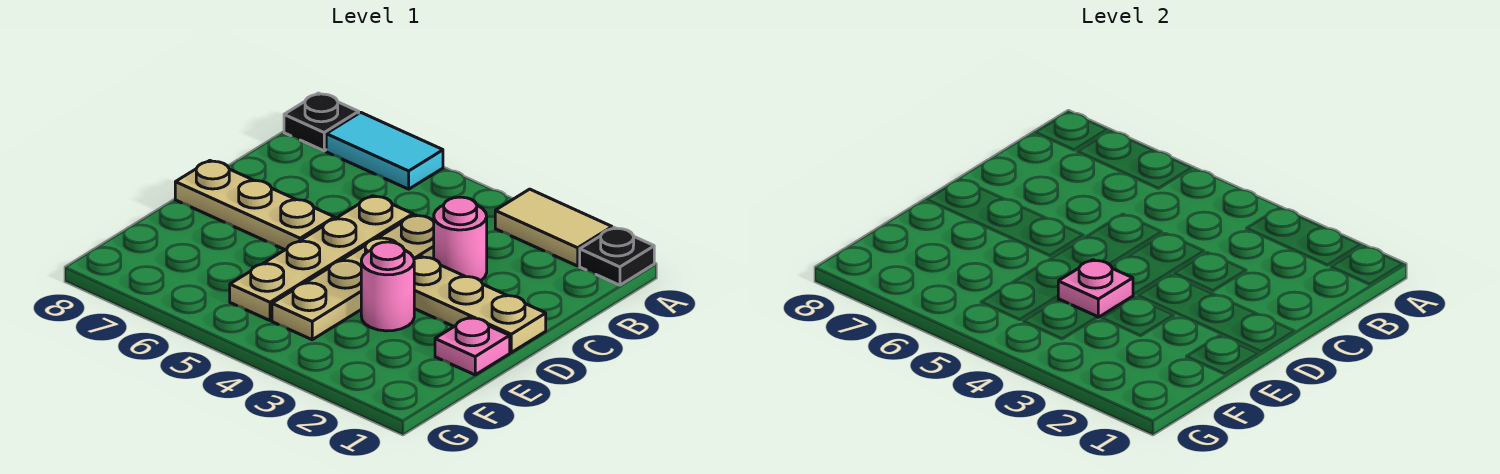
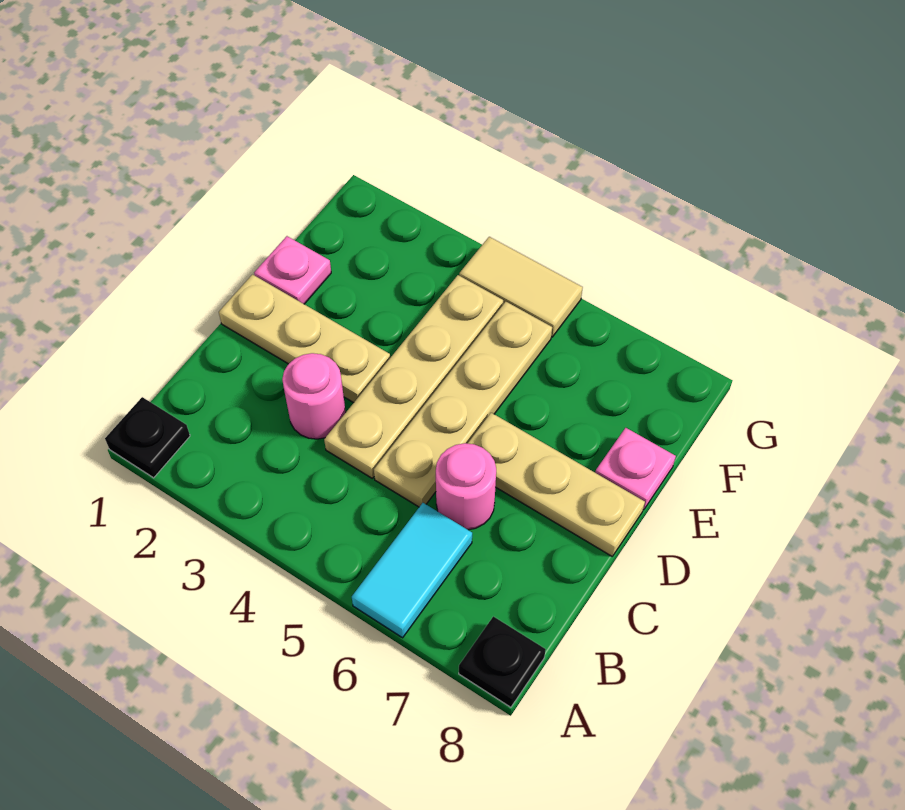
tan 1x2 tile [495,189,612,266] -> tan 1x2 tile moved to [459,237,583,337]
cyan 1x2 tile [326,112,443,189] -> cyan 1x2 tile turned to [352,503,472,638]
pink 1x1 round brick [361,242,414,331] -> pink 1x1 round brick moved to [436,443,496,530]
pink 1x1 plate [1058,260,1133,317] -> pink 1x1 plate moved to [595,428,676,510]

